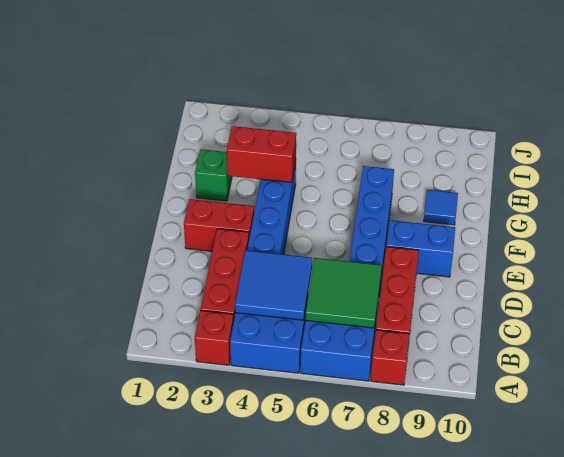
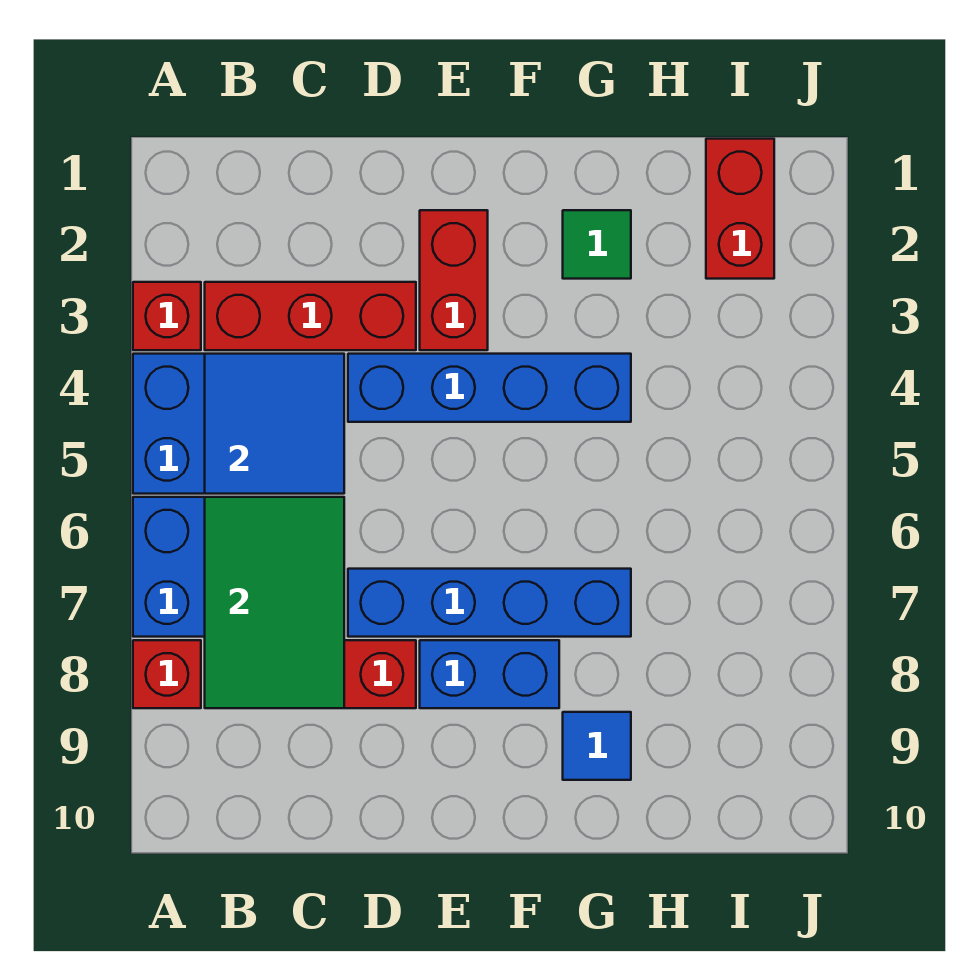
green 2x2 tile [305,258,382,328] -> green 2x3 tile [205,497,344,708]
blue 1x2 brick [386,220,455,277] -> blue 1x2 brick turned to [420,640,559,708]
green 1x1 brick [195,149,232,201] -> green 1x1 tile [563,210,631,279]
red 1x2 brick [227,126,296,182] -> red 1x2 brick moved to [706,139,774,279]

